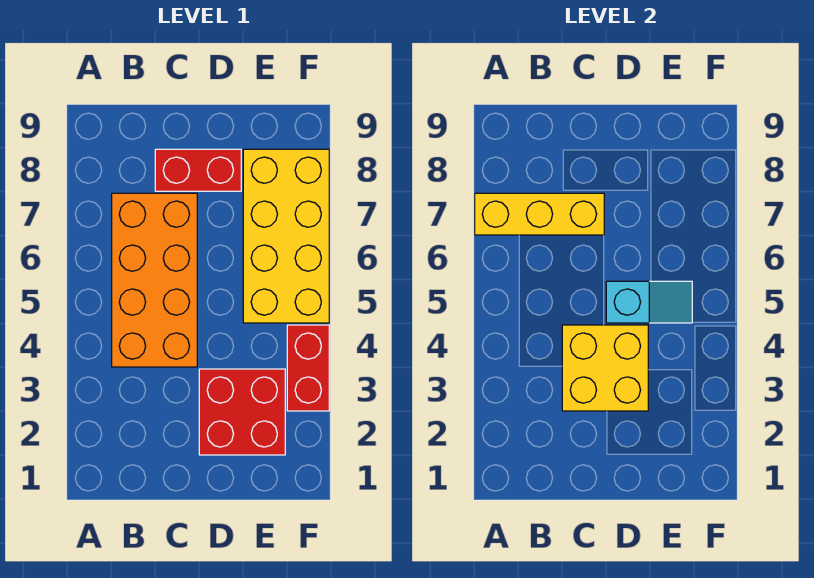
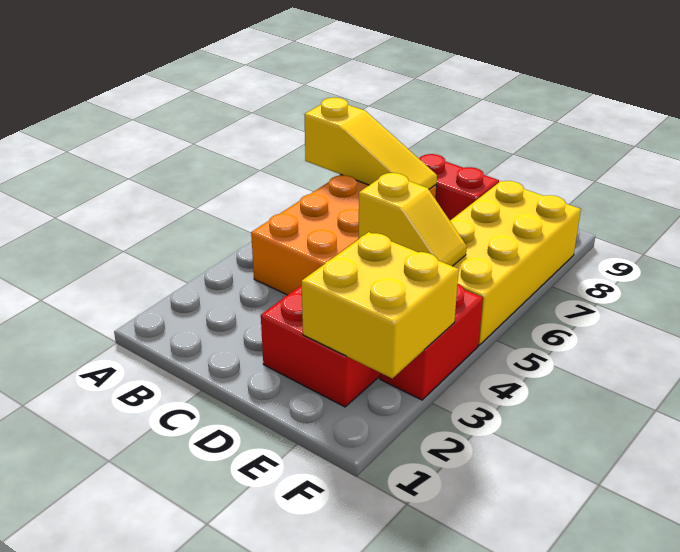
yellow 1x3 brick [475,193,604,235] -> yellow 1x3 slope [304,98,437,189]
yellow 2x2 brick [562,325,648,411] -> yellow 2x2 brick moved to [302,232,459,378]
cyan 1x2 slope [606,281,692,323] -> yellow 1x2 slope [358,173,467,266]

